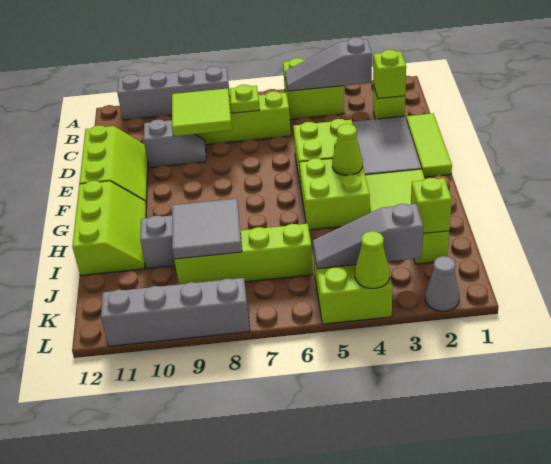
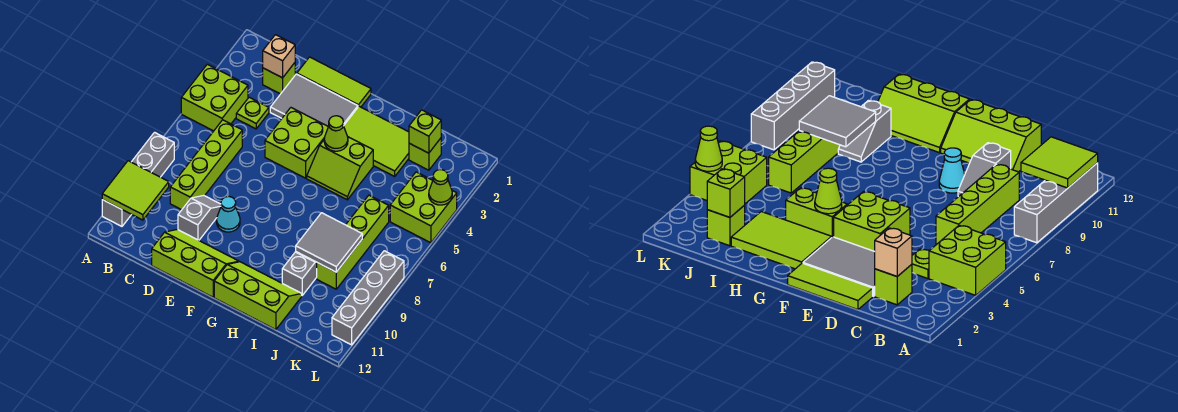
grey 1x3 slope [285,38,372,91] -> none
lime 1x1 brick [373,50,406,99] -> tan 1x1 brick [263,35,295,78]
lime 1x1 plate [230,85,260,113] -> lime 1x1 plate moved to [236,97,269,129]
lime 2x2 tile [172,88,232,136] -> lime 2x2 tile moved to [102,161,169,220]
none -> cyan 1x1 cone [217,196,240,232]
lime 2x2 brick [299,158,370,230] -> lime 2x2 slope [307,136,373,200]
grey 1x3 slope [313,204,423,269] -> none
grey 1x1 cone [425,256,459,311] -> none

